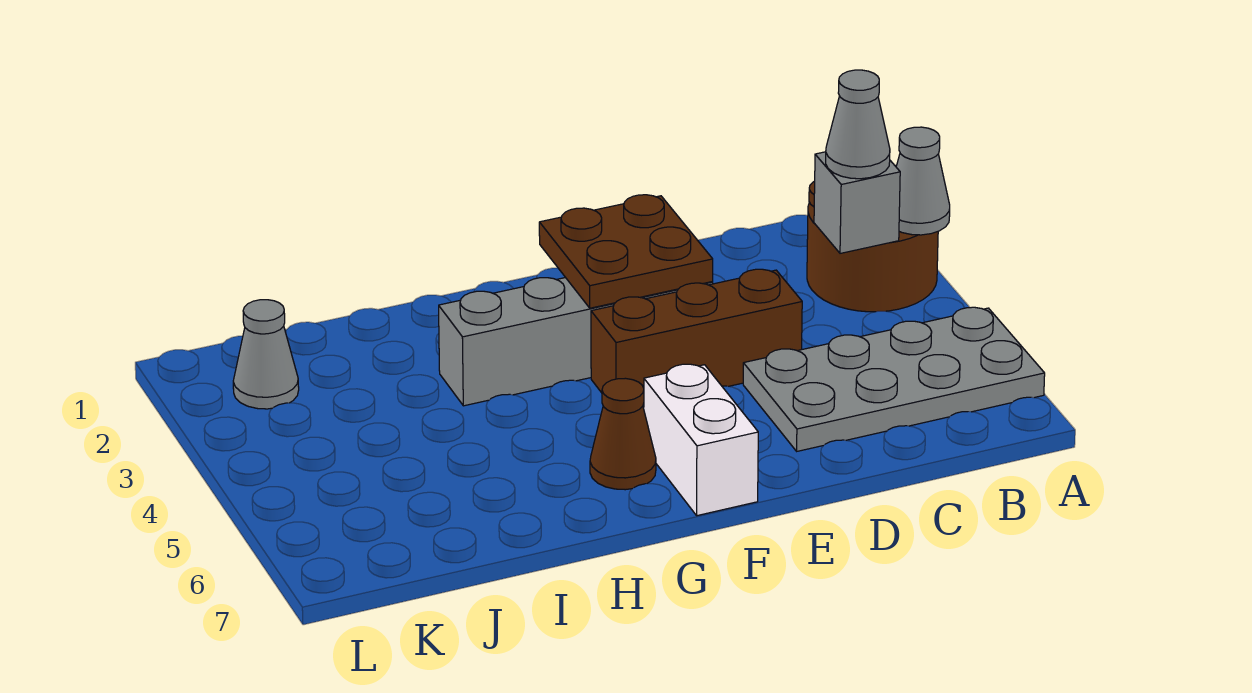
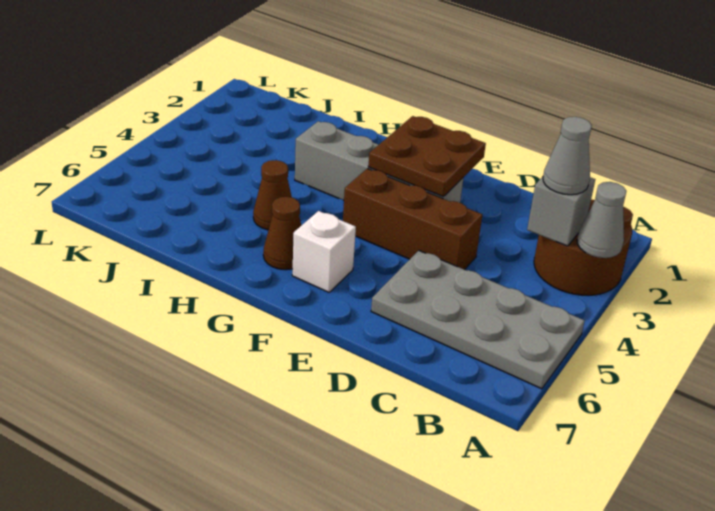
white 1x2 brick [644,364,758,516] -> white 1x1 brick [292,211,356,292]
none -> brown 1x1 cone [253,160,292,230]
grey 1x1 cone [233,300,299,409] -> none

